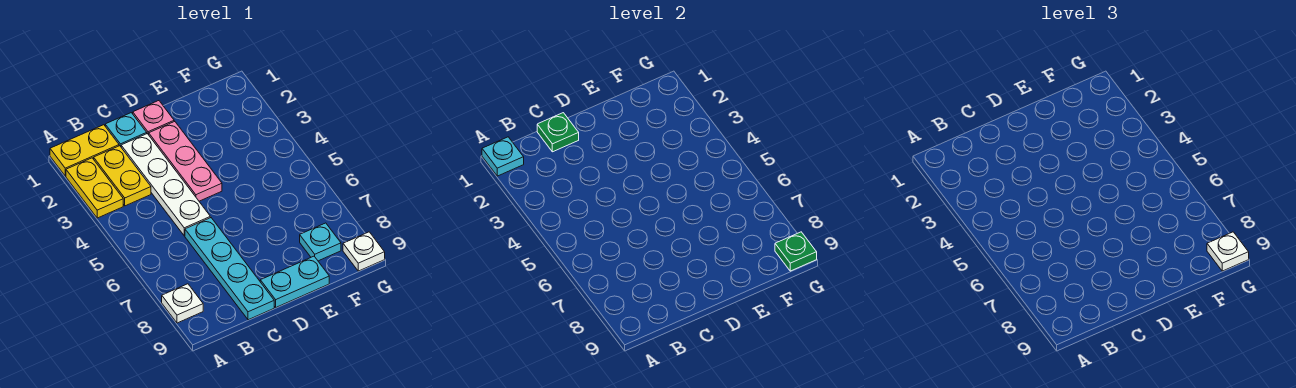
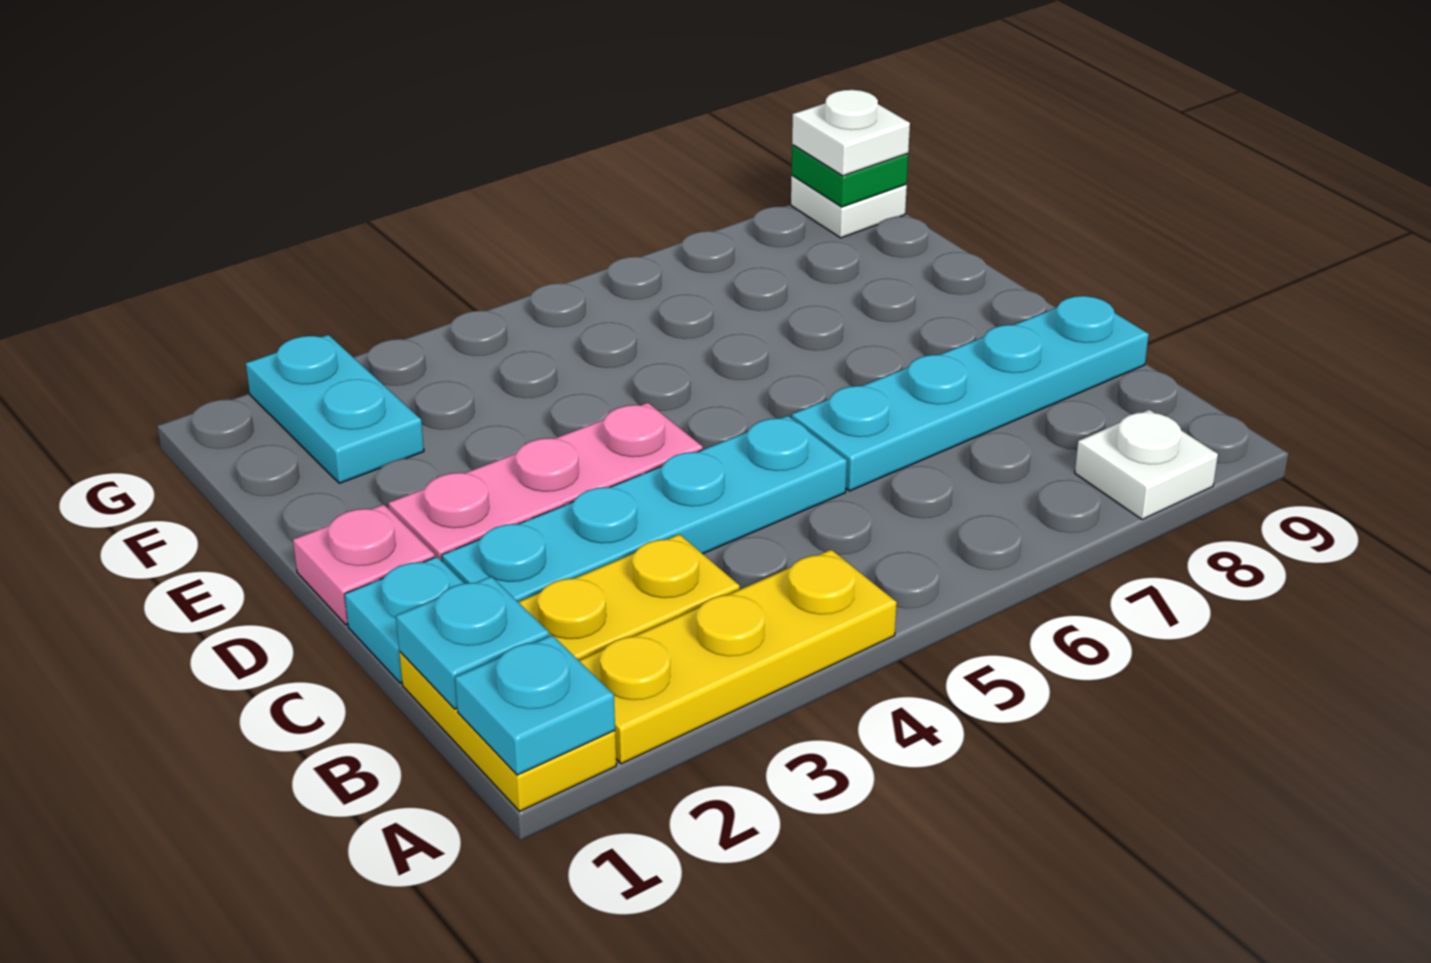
yellow 1x2 plate [66,158,123,218] -> yellow 1x3 plate [579,550,897,764]
green 1x1 plate [537,113,579,152] -> none
white 1x4 plate [121,134,210,236] -> cyan 1x4 plate [442,416,847,602]
cyan 1x2 plate [260,256,329,307] -> cyan 1x2 plate moved to [246,335,424,483]
cyan 1x1 plate [300,223,341,261] -> cyan 1x1 plate moved to [396,577,549,709]

